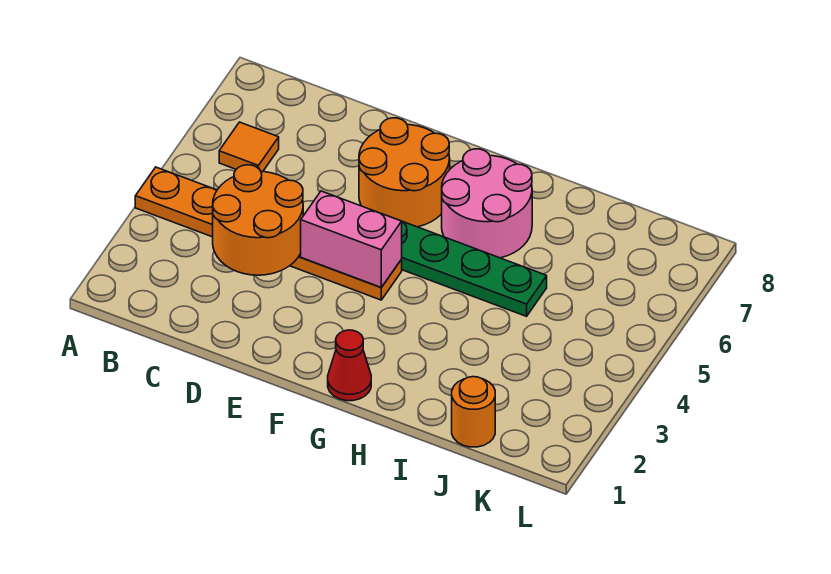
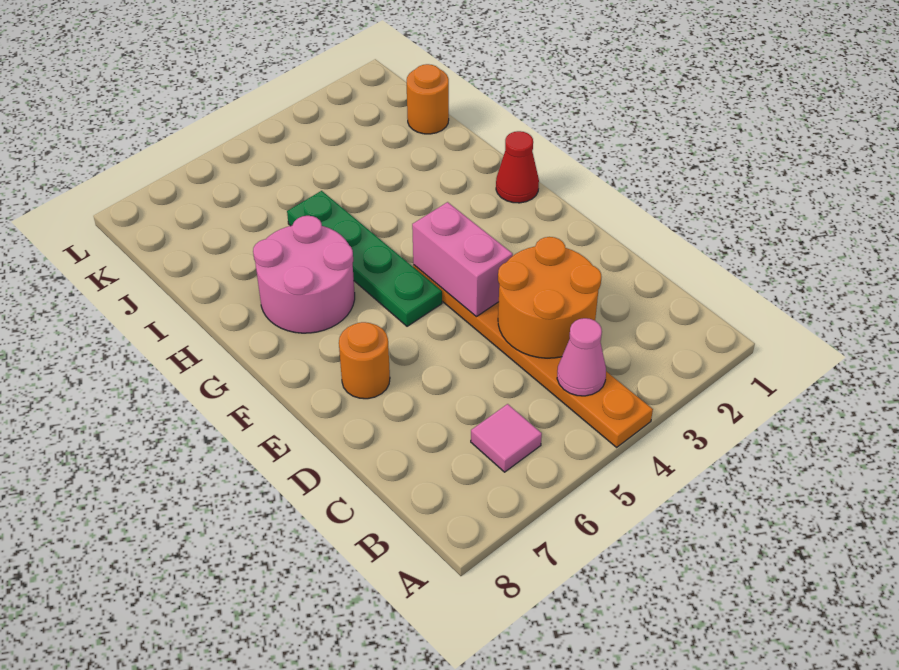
none -> pink 1x1 cone [557,318,606,396]
orange 1x1 tile [219,122,279,172] -> pink 1x1 tile [471,404,542,472]
orange 2x2 round brick [359,118,450,227] -> orange 1x1 round brick [339,322,390,399]

